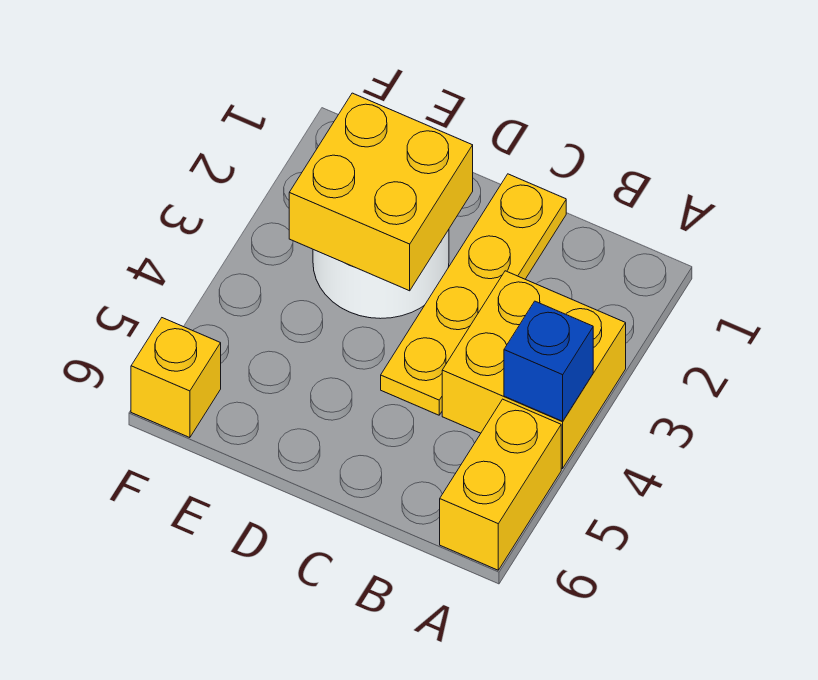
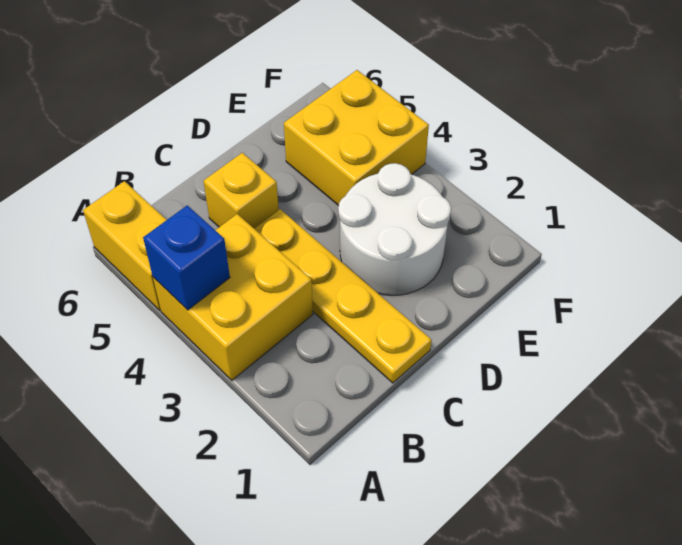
yellow 2x2 brick [289,93,473,291] -> yellow 2x2 brick moved to [284,70,429,206]
yellow 1x1 brick [131,318,221,438] -> yellow 1x1 brick moved to [203,153,279,229]

